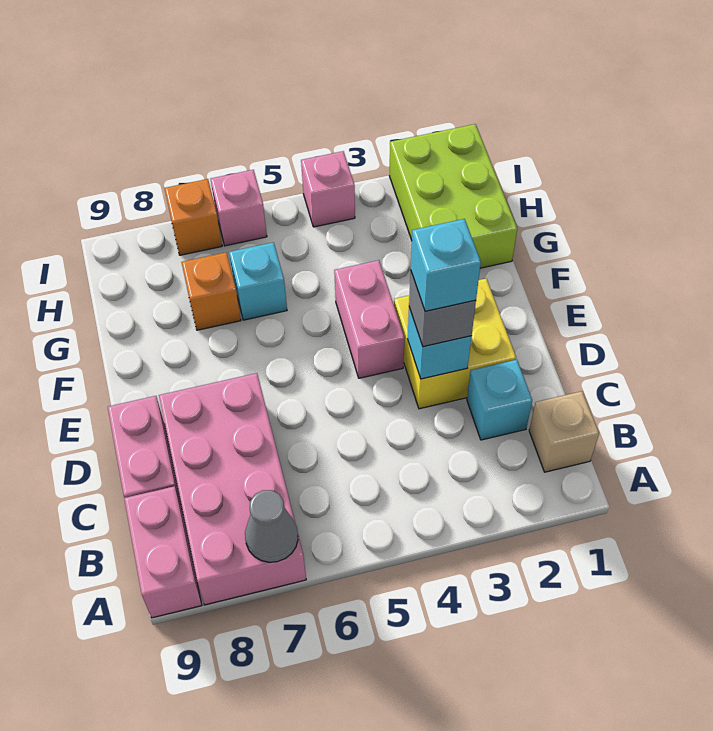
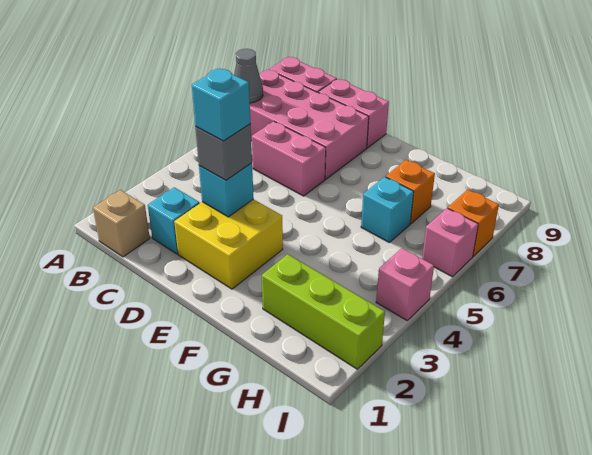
pink 1x2 brick [334,260,405,378] -> pink 1x2 brick moved to [251,121,326,196]
lime 2x3 brick [389,124,517,268] -> lime 1x3 brick [262,254,385,369]

